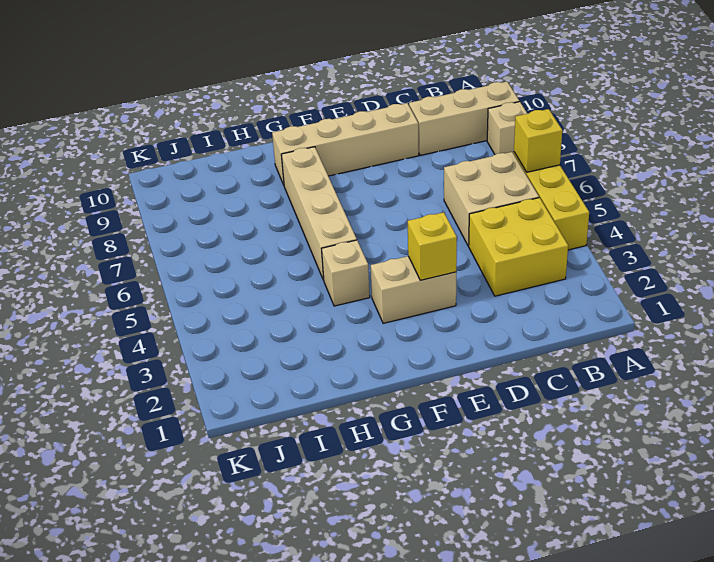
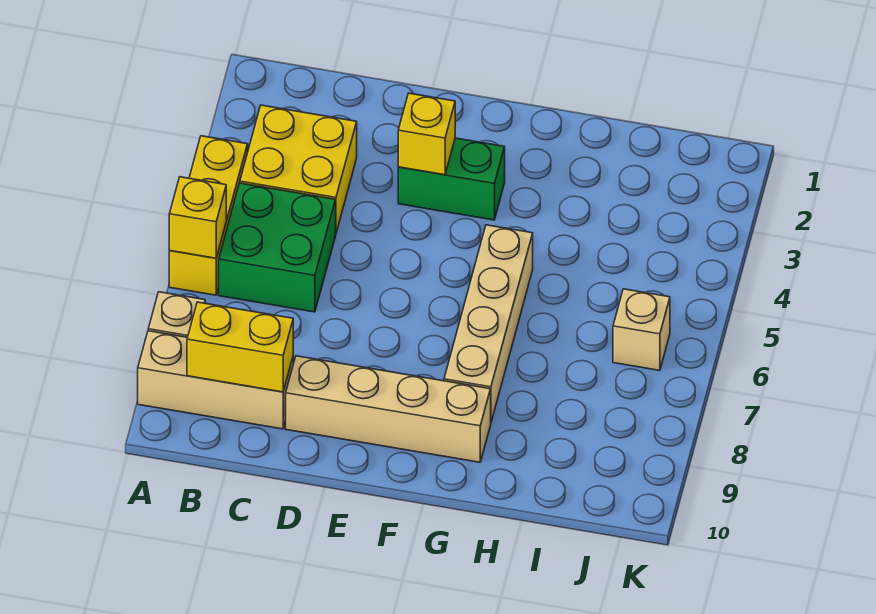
tan 2x2 brick [444,152,539,246] -> green 2x2 brick [219,183,336,312]
none -> yellow 1x2 brick [187,302,293,392]
tan 1x2 brick [371,256,456,323] -> green 1x2 brick [398,138,505,220]
tan 1x1 brick [322,240,370,306] -> tan 1x1 brick moved to [613,289,670,370]

